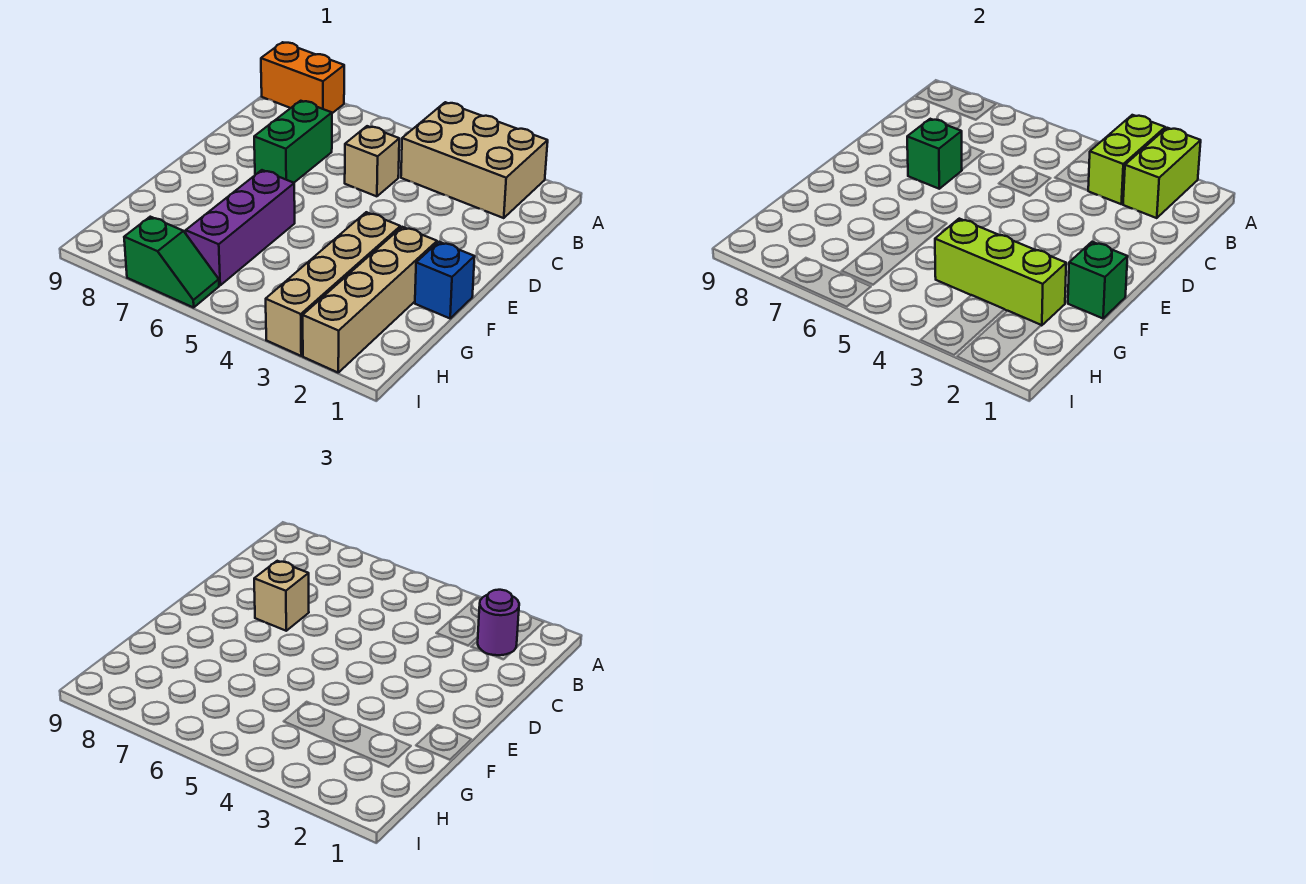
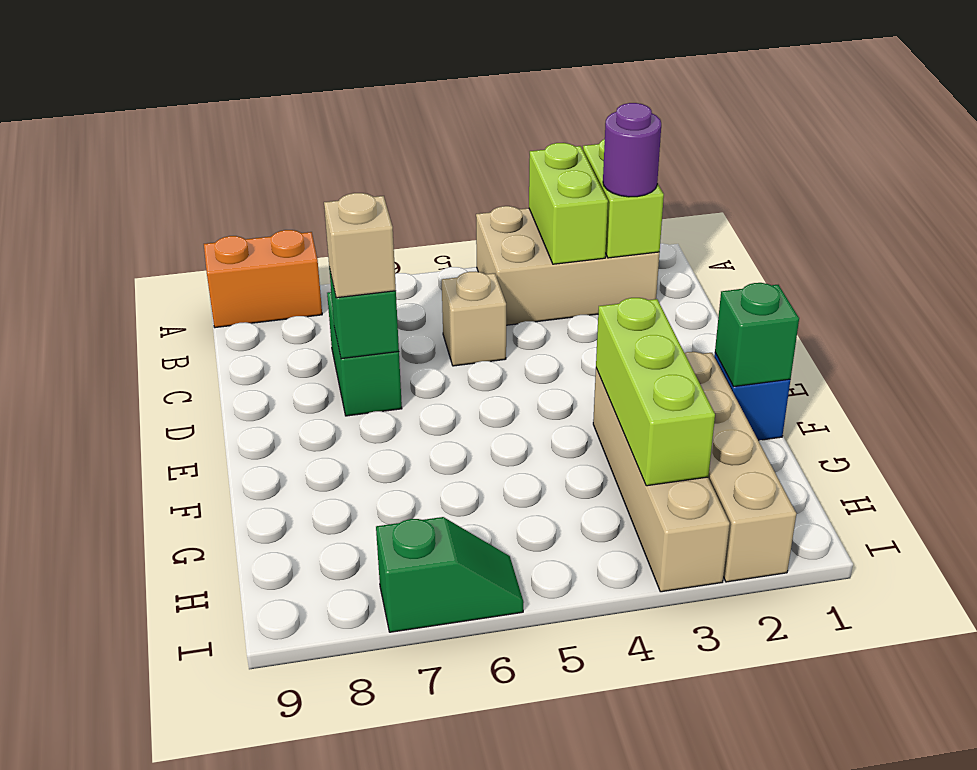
purple 1x3 brick [186,170,295,285] -> none
lime 1x3 brick [935,219,1066,325] -> lime 1x3 brick turned to [596,298,715,486]

